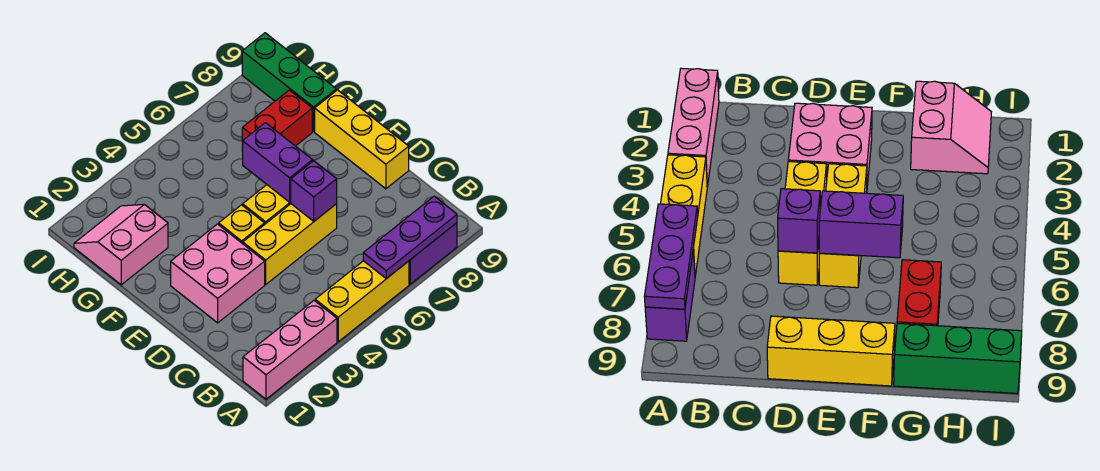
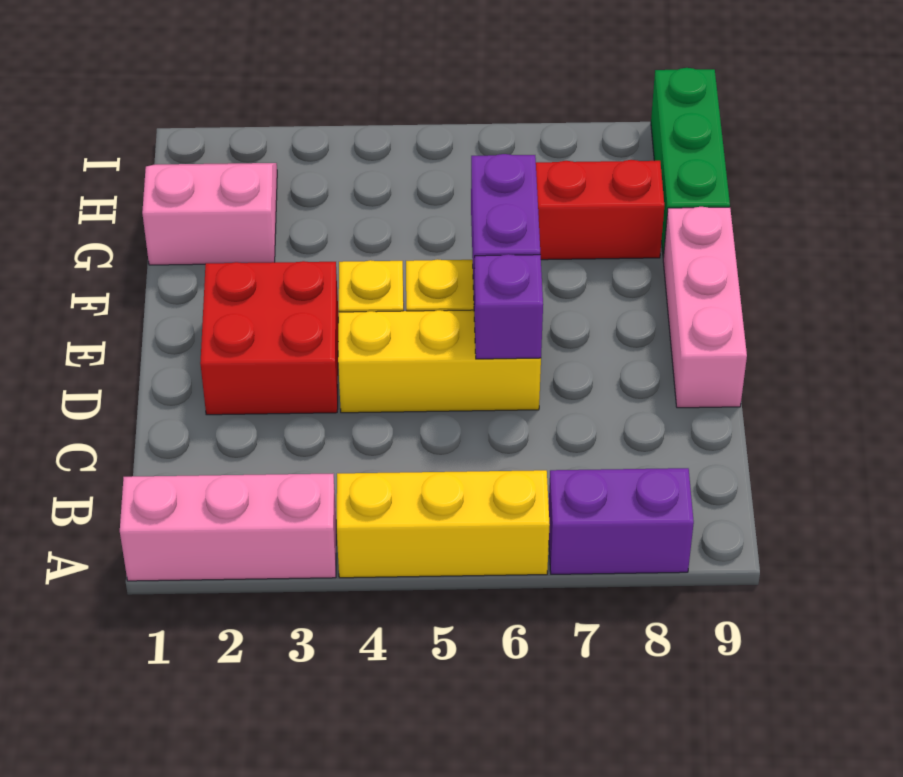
purple 1x3 plate [363,196,457,279] -> none
pink 2x2 brick [171,224,265,323] -> red 2x2 brick [200,261,338,415]
yellow 1x3 brick [315,90,409,189] -> pink 1x3 brick [663,207,747,408]

